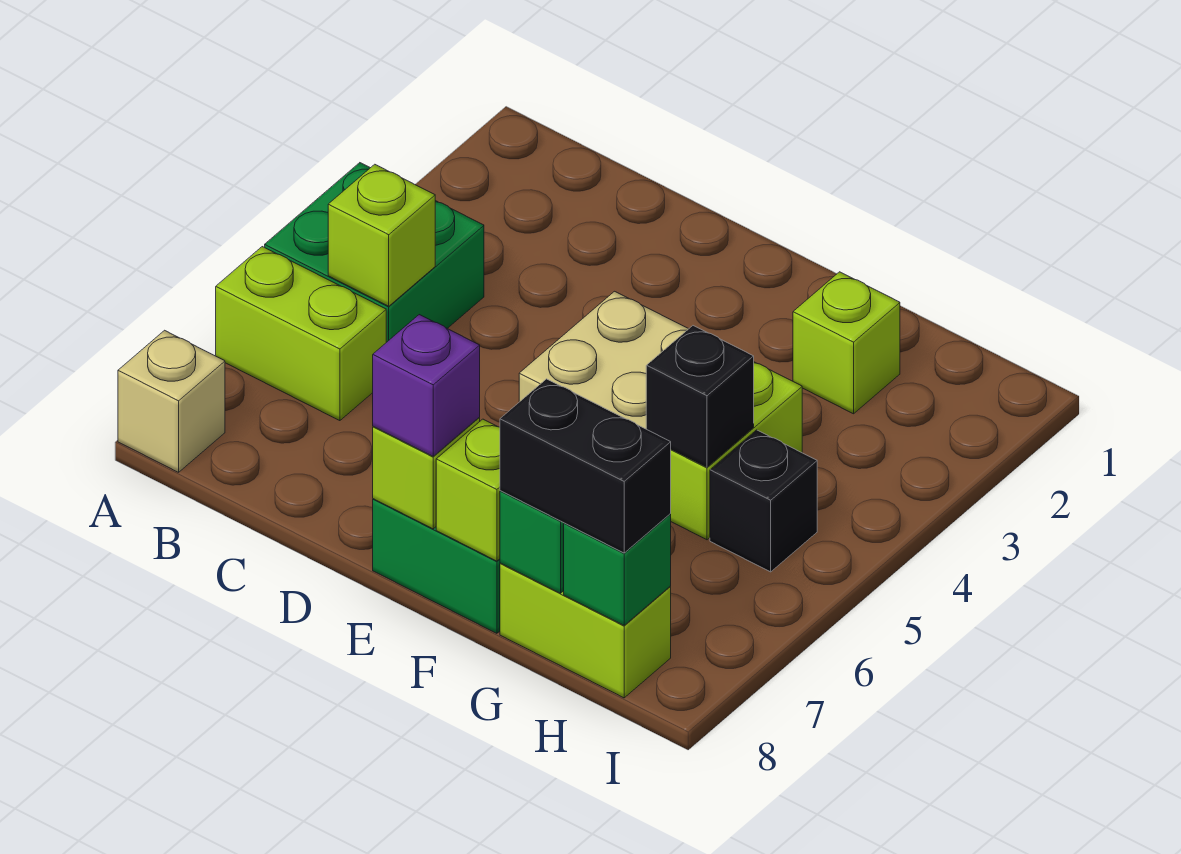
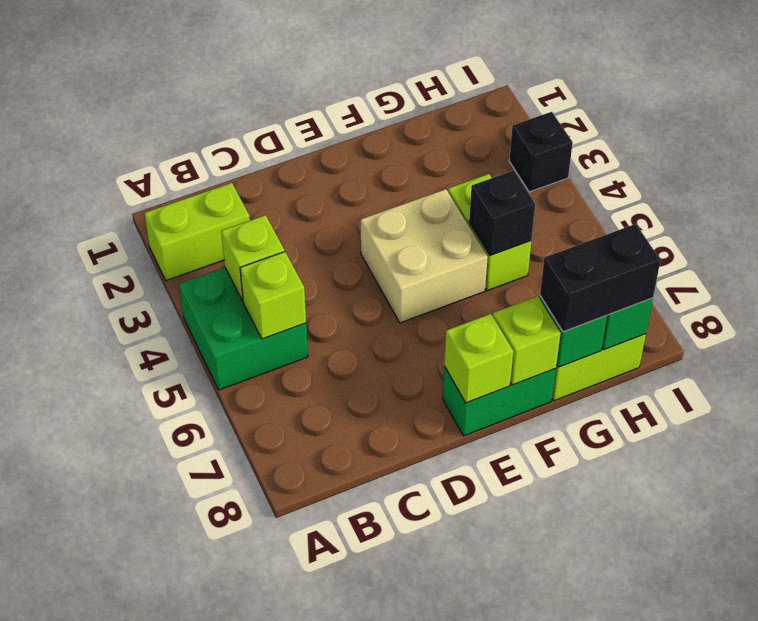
lime 1x2 brick [216,247,386,421] -> lime 1x2 brick moved to [144,183,250,281]
tan 1x1 brick [118,330,225,472] -> none
purple 1x1 brick [373,315,480,456] -> none
lime 1x1 brick [793,272,900,414] -> lime 1x1 brick moved to [221,215,284,301]
black 1x1 brick [710,430,817,572] -> black 1x1 brick moved to [509,112,573,192]

